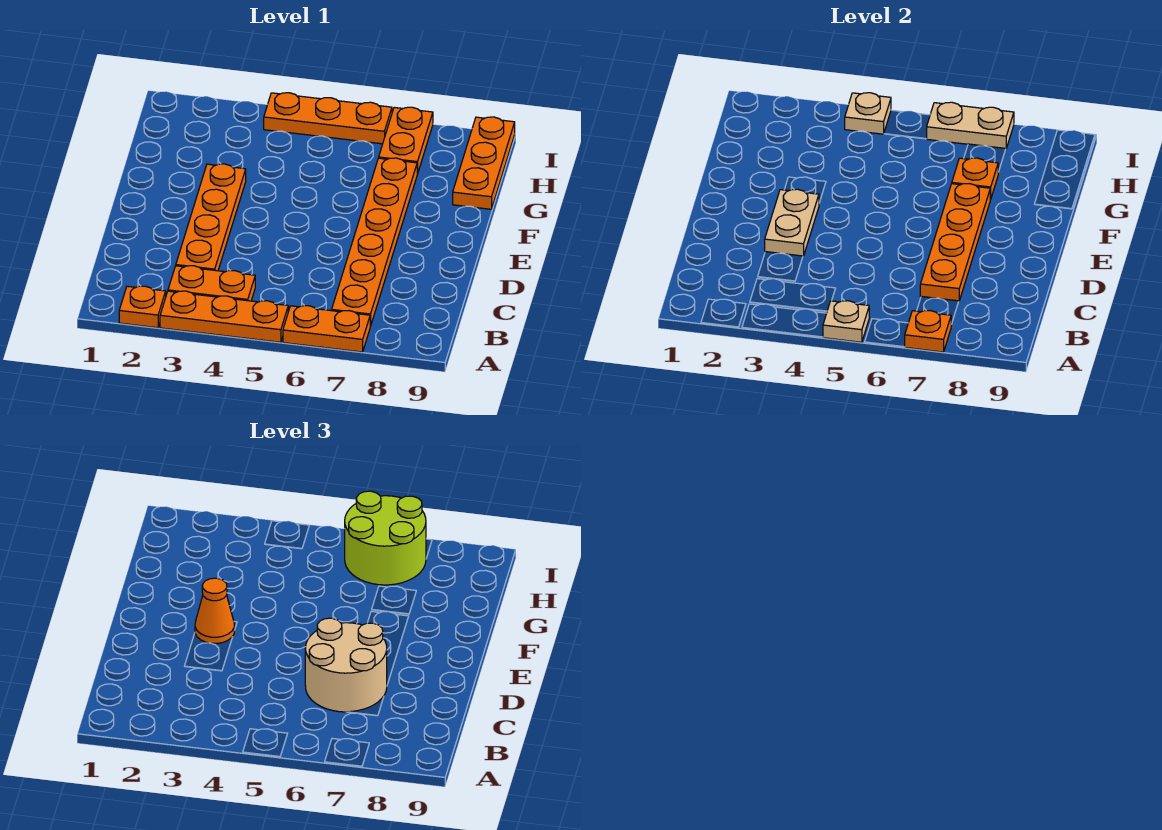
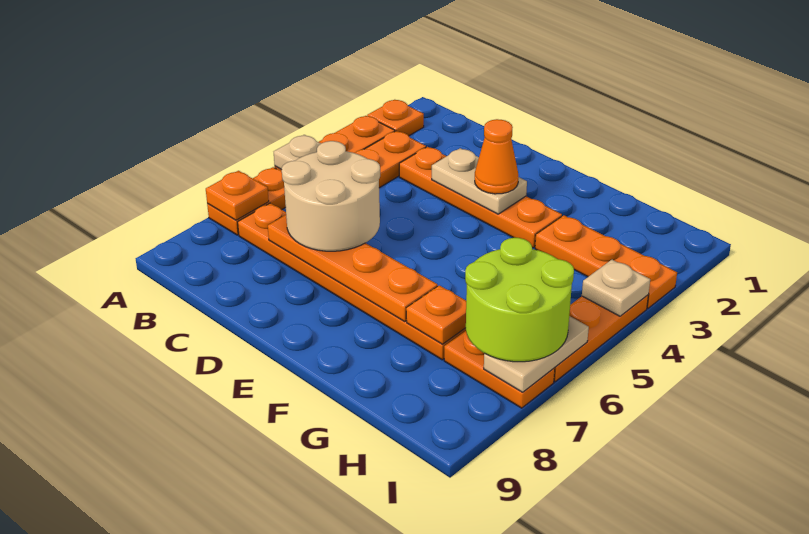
orange 1x3 plate [453,117,515,209] -> orange 1x3 plate moved to [535,215,677,308]

